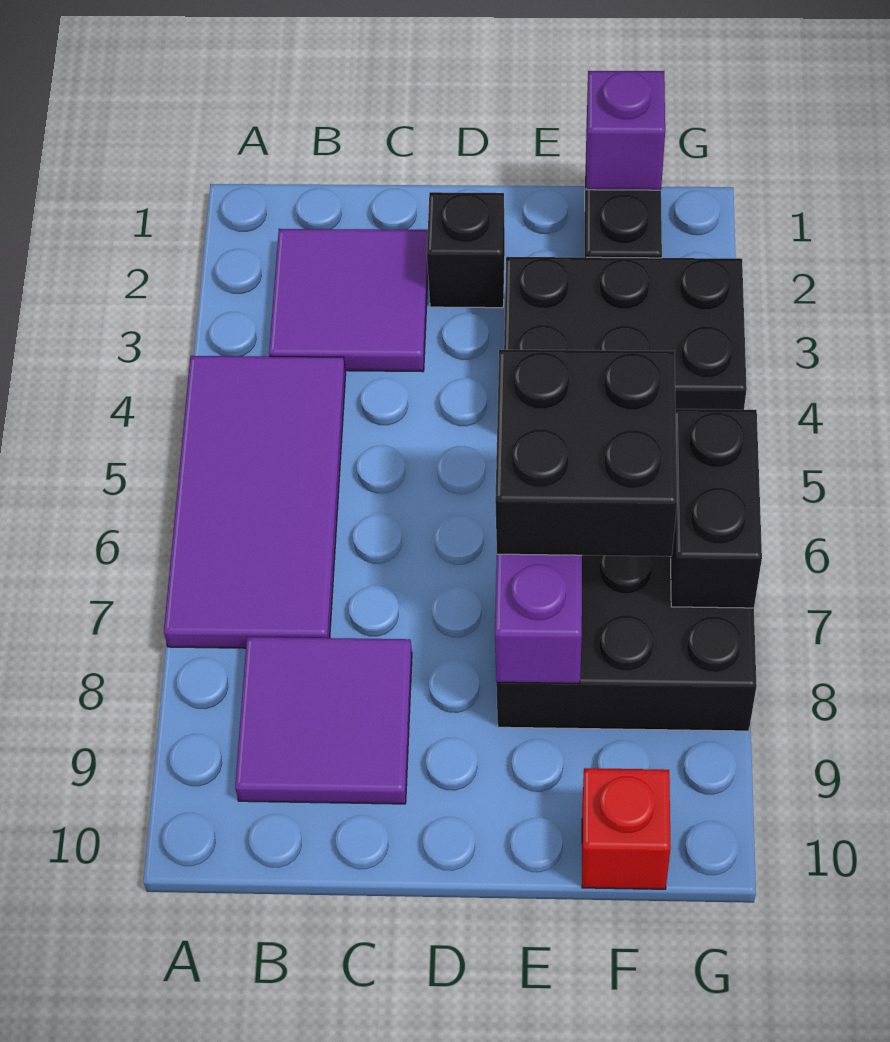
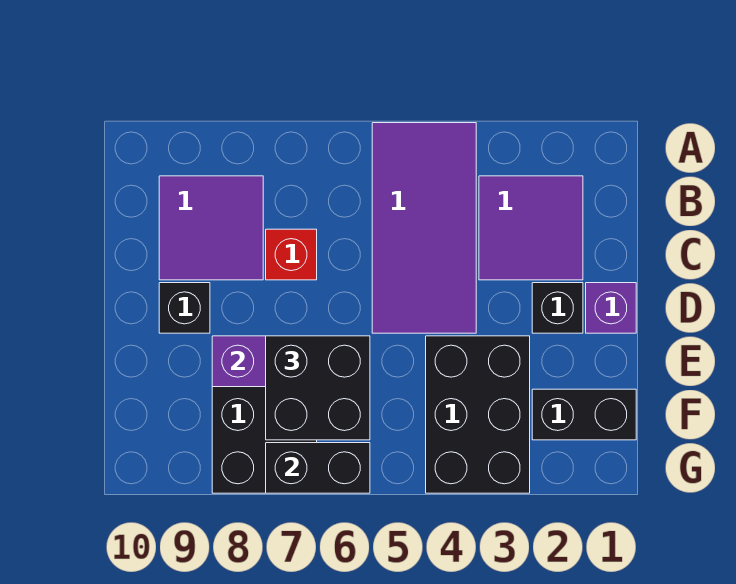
purple 2x4 tile [164,356,346,648] -> purple 2x4 tile turned to [372,123,476,333]
none -> black 1x1 brick [159,283,210,333]
purple 1x1 brick [586,71,665,190] -> purple 1x1 brick moved to [586,283,636,333]
red 1x1 brick [582,768,671,889] -> red 1x1 brick moved to [266,229,317,280]

